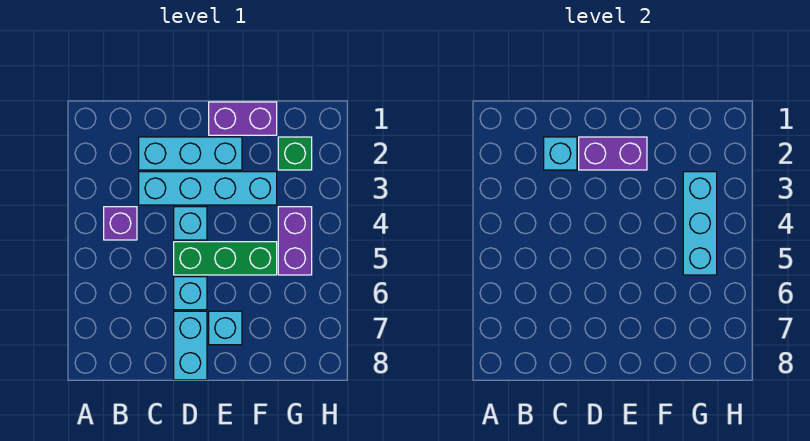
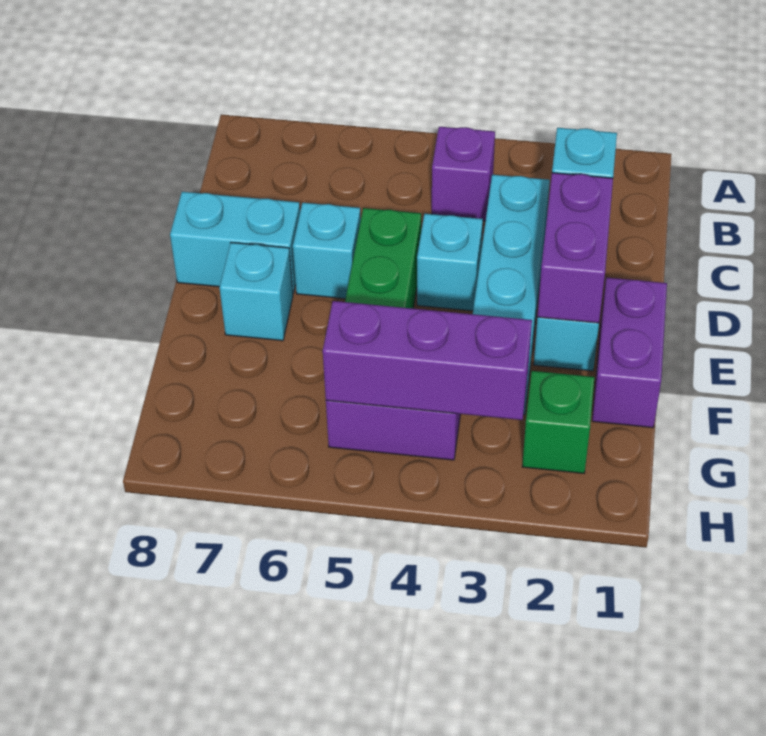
cyan 1x3 brick [683,172,717,275] -> purple 1x3 brick [323,301,532,420]

